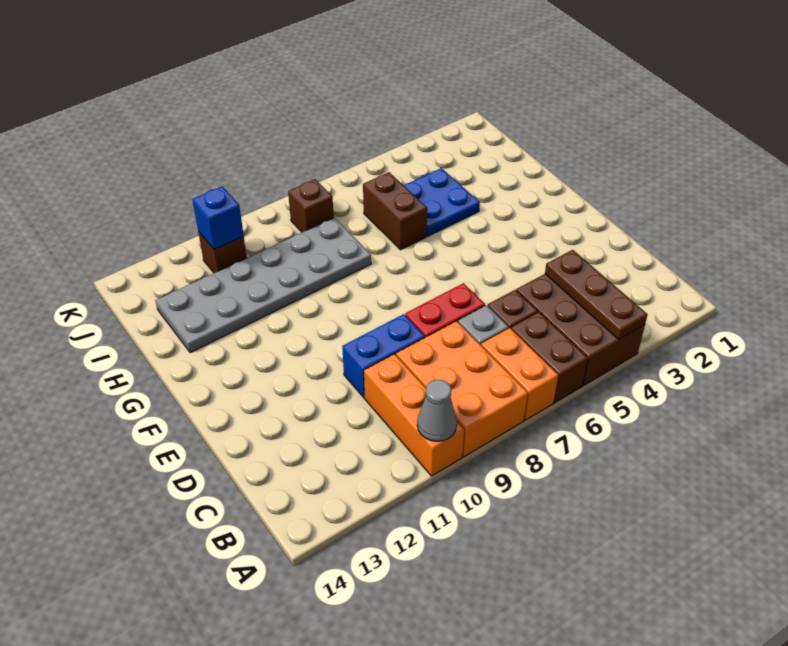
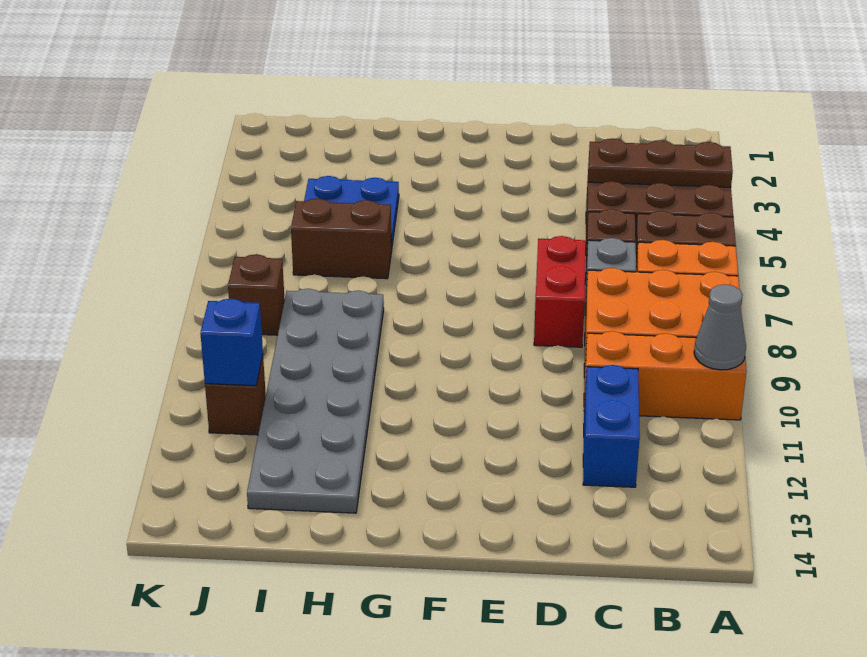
blue 1x2 brick [342,314,425,398] -> blue 1x2 brick moved to [583,365,640,487]

